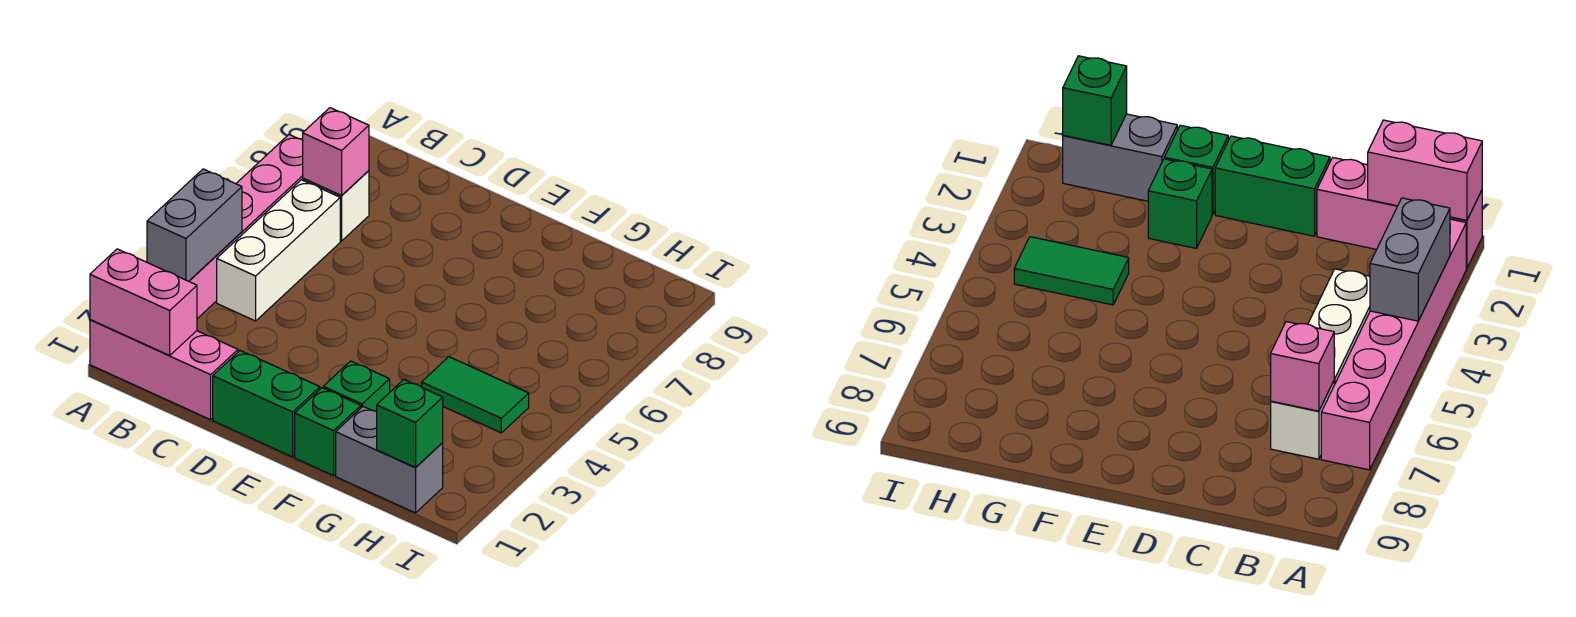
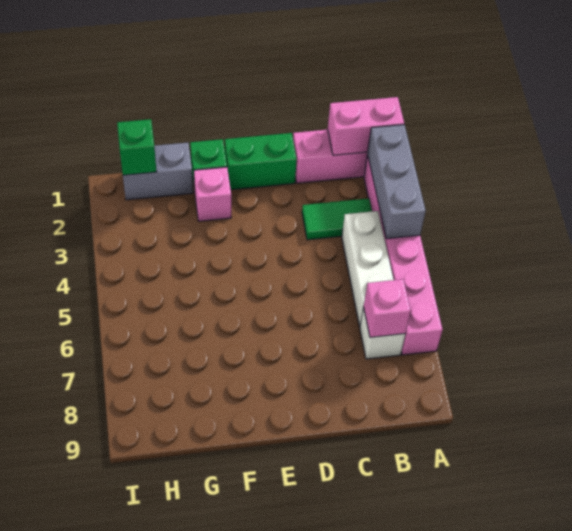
grey 1x2 brick [147,169,242,281] -> grey 1x3 brick [368,125,426,239]
green 1x1 brick [323,361,390,412] -> pink 1x1 brick [194,167,231,221]
green 1x2 tile [422,357,529,433] -> green 1x2 tile moved to [302,198,372,240]

